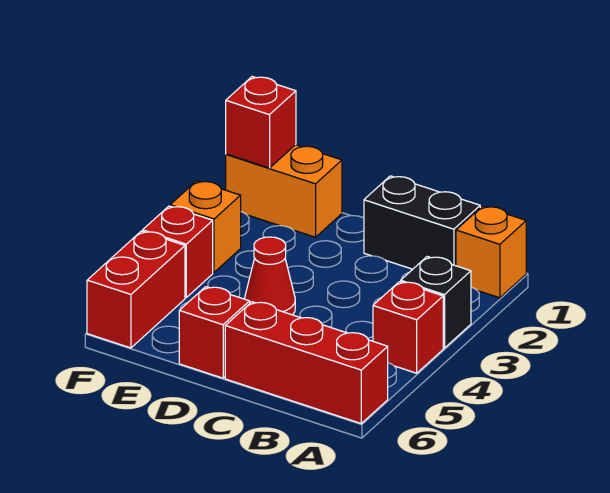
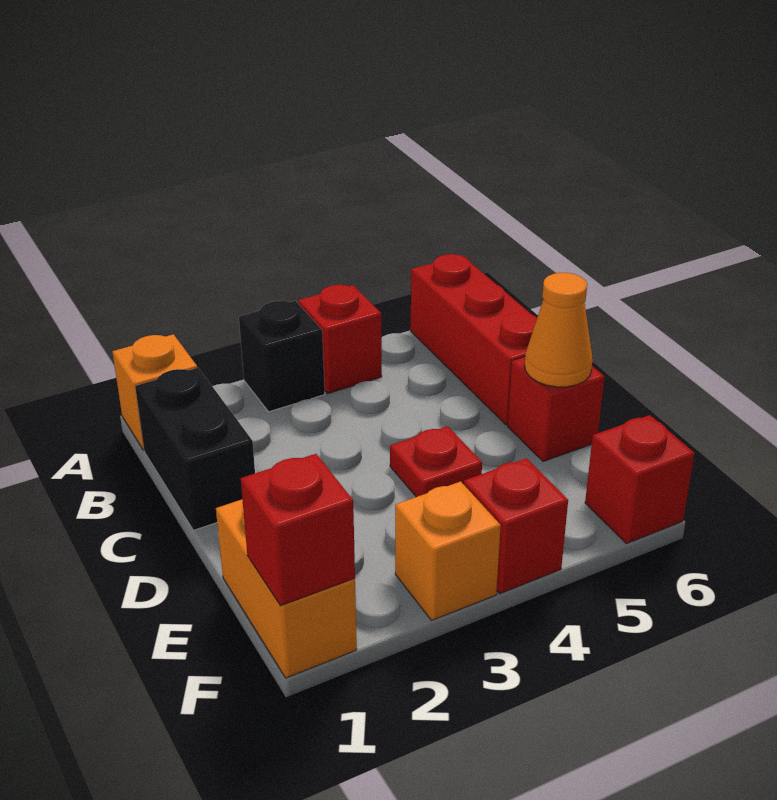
red 1x1 cone [245,237,295,315] -> red 1x1 plate [390,426,482,497]
none -> orange 1x1 cone [525,273,593,387]
red 1x2 brick [87,231,185,348] -> red 1x1 brick [585,415,695,544]

